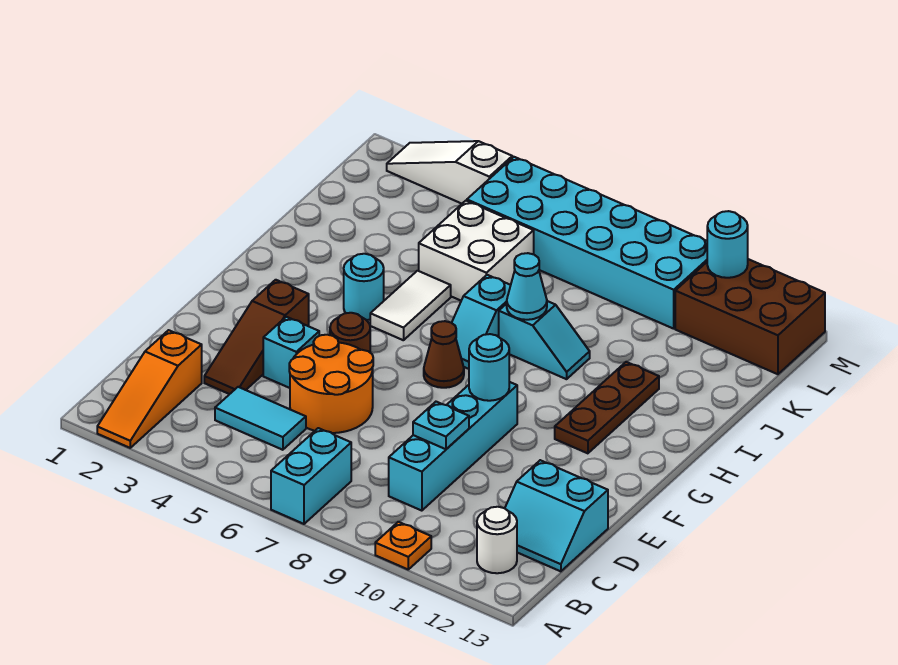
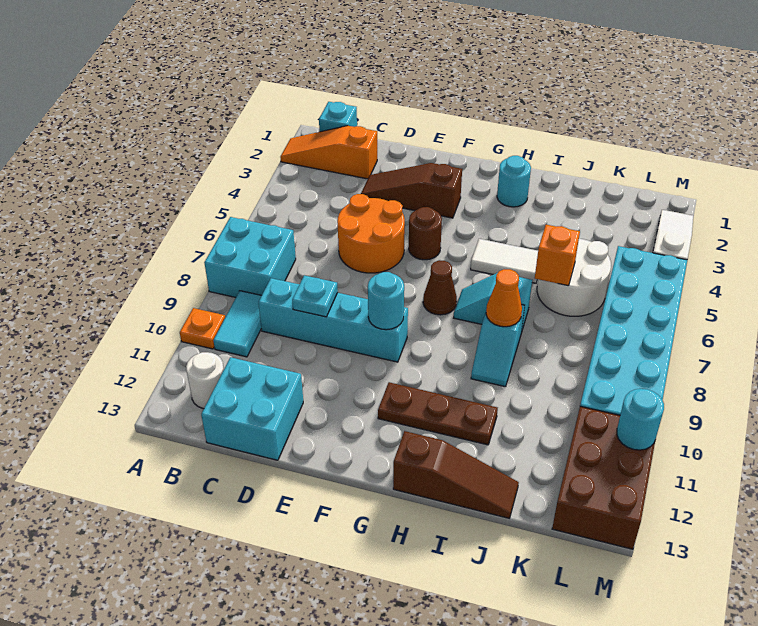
cyan 1x2 brick [271,428,351,524] -> cyan 2x2 brick [204,217,296,297]
cyan 1x2 tile [215,387,306,450] -> cyan 1x2 tile moved to [213,291,262,357]
cyan 2x2 slope [505,460,608,571] -> cyan 2x2 brick [201,357,303,460]
cyan 1x1 brick [263,317,319,388] -> cyan 1x1 brick moved to [319,102,357,132]
cyan 1x1 round brick [344,254,384,320] -> cyan 1x1 round brick moved to [497,156,531,207]
none -> brown 1x3 slope [393,431,519,518]
cyan 1x1 cone [507,253,547,320] -> orange 1x1 cone [486,269,522,327]
white 2x2 brick [418,201,534,300] -> white 2x2 round brick [537,239,611,316]
none -> orange 1x1 brick [535,225,580,286]

